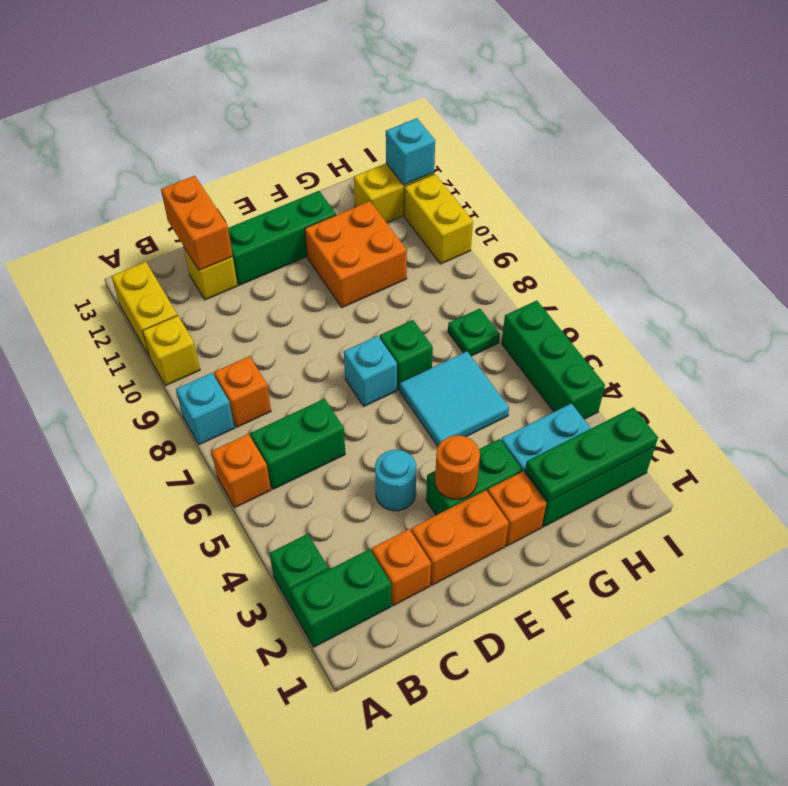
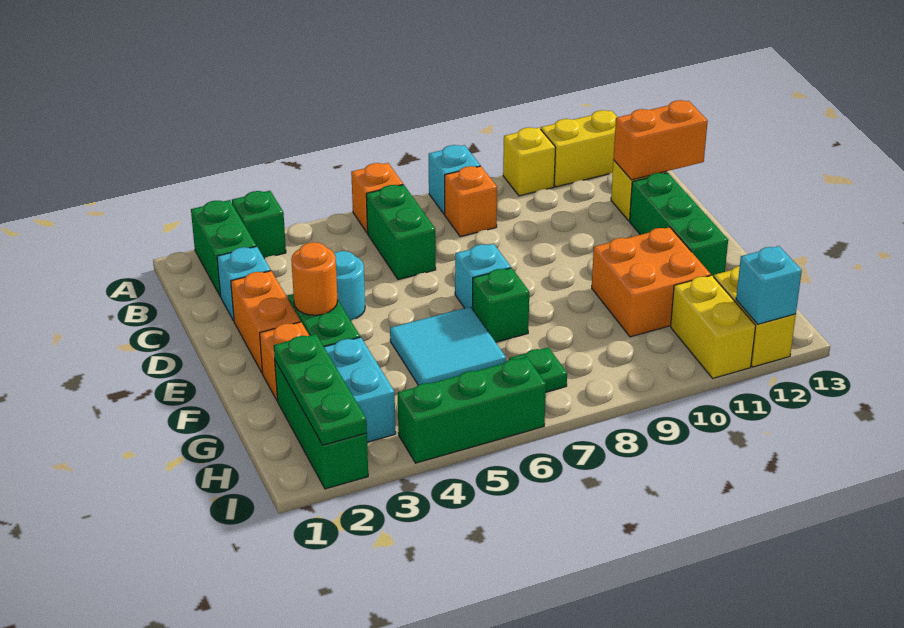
orange 1x1 brick [372,529,431,606] -> cyan 1x1 brick [217,246,271,321]
yellow 1x2 brick [404,174,473,264] -> yellow 1x2 brick turned to [671,275,756,378]

